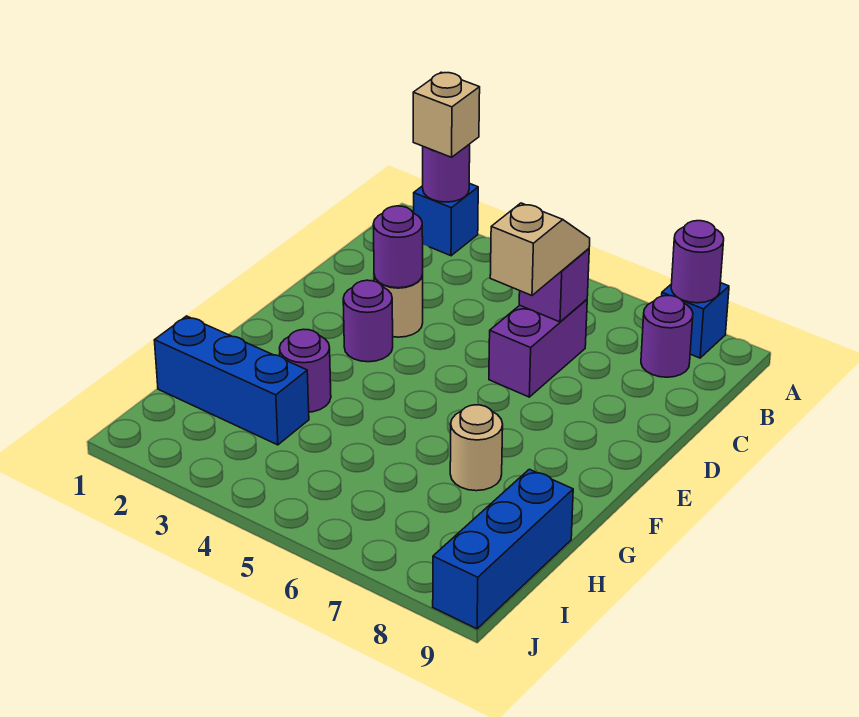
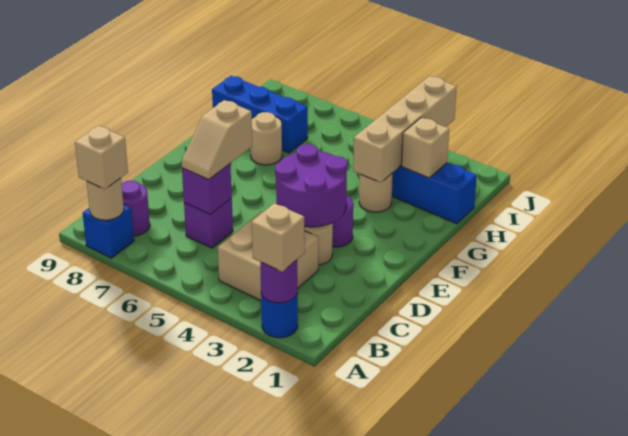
blue 1x1 brick [414,183,478,256] -> blue 1x1 round brick [261,293,298,338]
purple 1x1 round brick [671,221,724,303] -> tan 1x1 round brick [87,178,124,220]
none -> tan 1x1 brick [75,126,128,189]
none -> tan 2x2 brick [218,212,318,300]
purple 1x2 brick [489,300,587,397] -> purple 1x1 brick [184,198,233,248]
purple 1x1 round brick [373,206,423,288] -> purple 2x2 round brick [275,144,348,227]
purple 1x1 round brick [280,329,331,412] -> tan 1x1 round brick [359,173,393,212]
none -> tan 1x4 brick [353,76,457,183]
none -> tan 1x1 brick [402,118,449,178]
blue 1x3 brick [433,469,573,629] -> blue 1x3 brick turned to [212,76,308,153]

